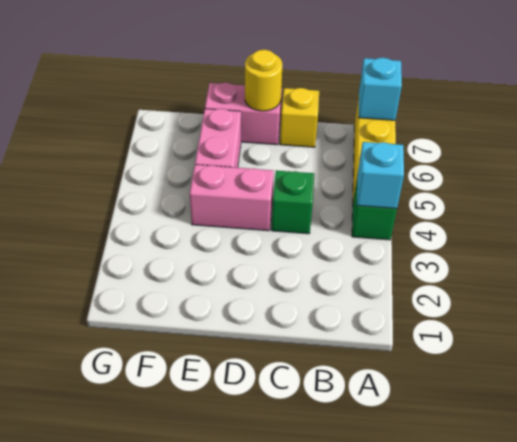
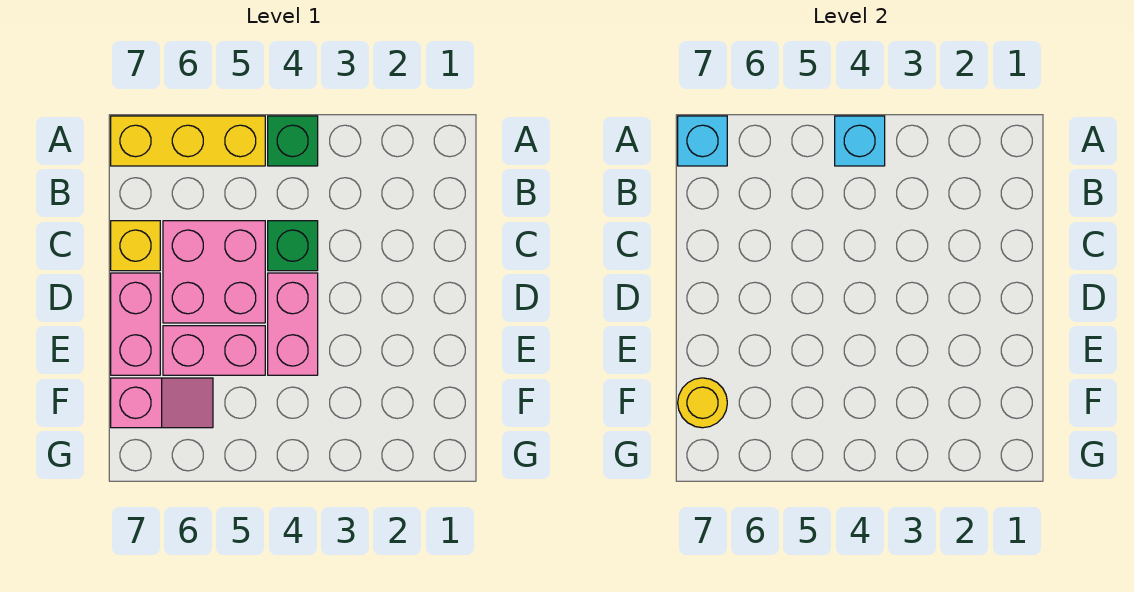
none -> pink 2x2 brick [163,221,265,323]
yellow 1x1 round brick [245,50,282,111] -> yellow 1x1 round brick moved to [678,378,727,428]
none -> pink 1x2 slope [111,378,213,428]

